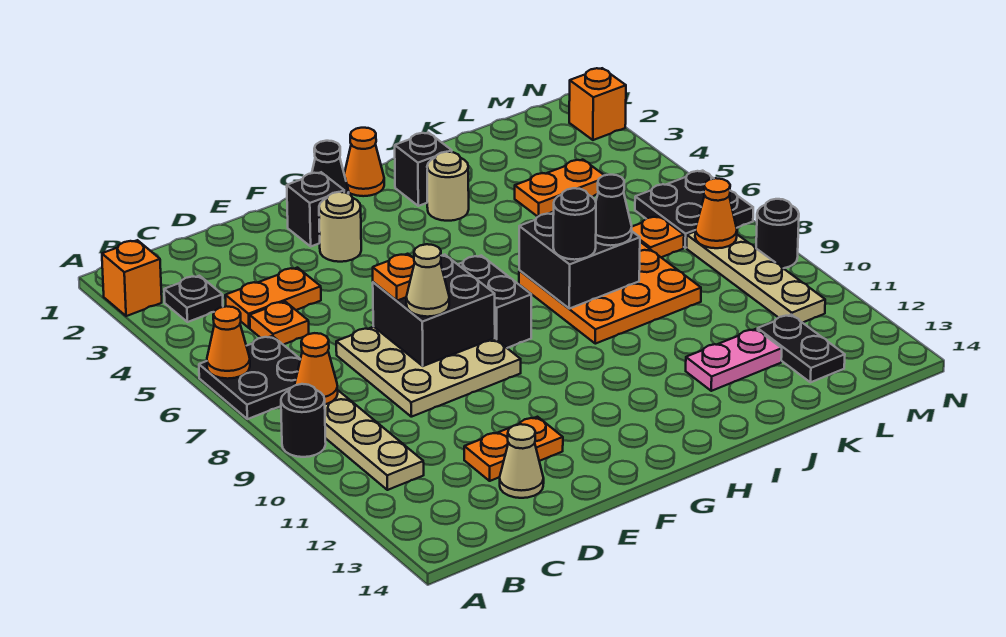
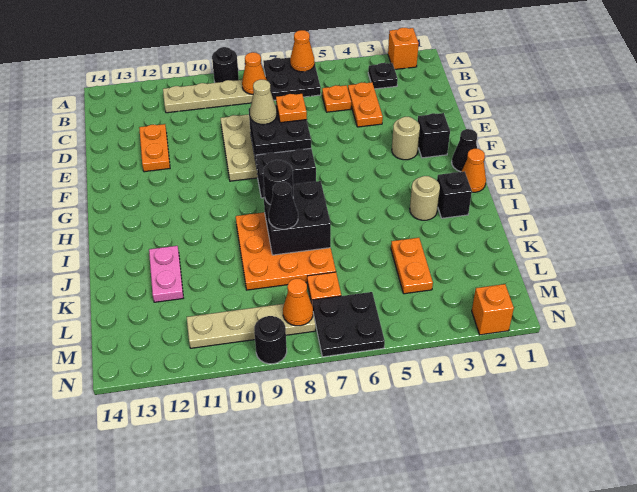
tan 1x1 cone [500,424,544,498] -> none
black 1x2 plate [758,315,845,382] -> none

